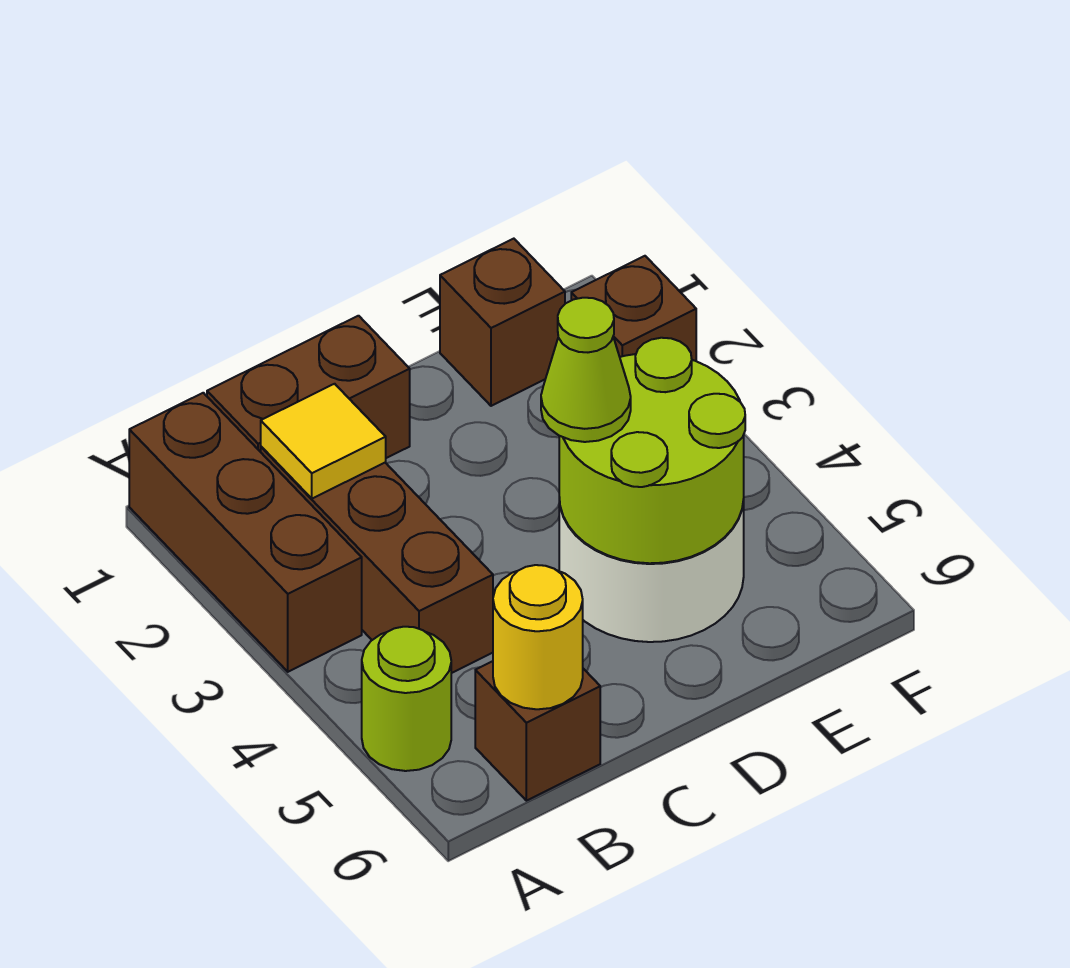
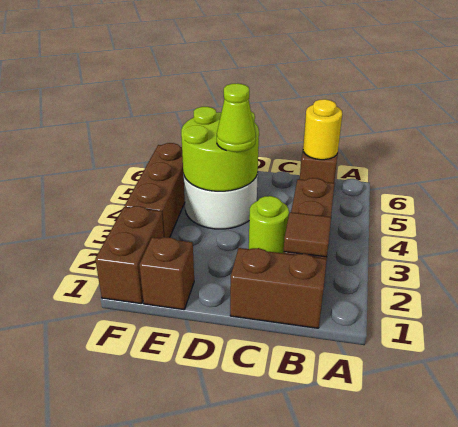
brown 1x3 brick [129,393,362,672] -> brown 1x3 brick moved to [125,143,185,237]
lime 1x1 round brick [362,627,451,771] -> lime 1x1 round brick moved to [249,196,289,253]
yellow 1x1 tile [261,384,386,499] -> brown 1x1 tile [284,212,331,257]
brown 1x1 brick [571,256,696,361] -> brown 1x2 brick [95,206,164,304]

